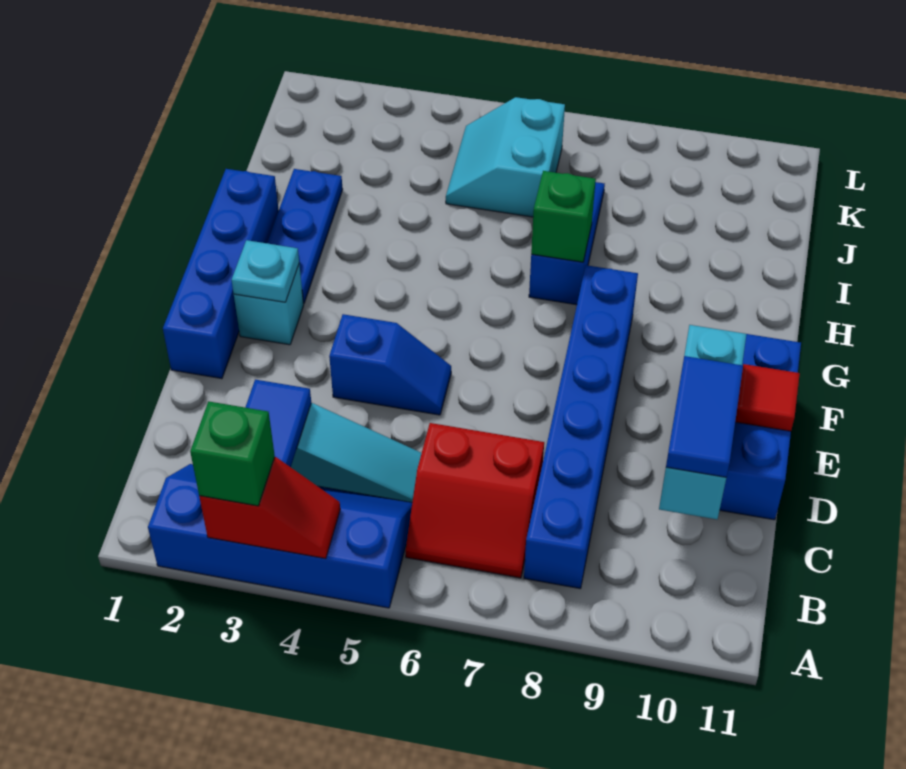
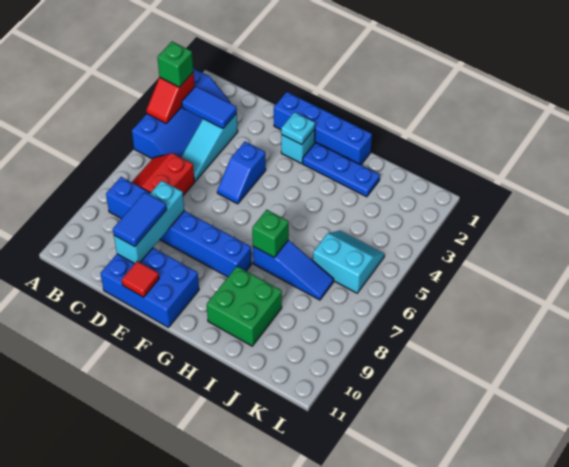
cyan 1x3 brick [659,325,746,519] -> cyan 1x3 brick turned to [114,180,184,264]
blue 1x2 tile [666,356,743,477] -> blue 1x2 tile turned to [113,192,167,247]
none -> green 2x2 brick [207,266,282,346]

